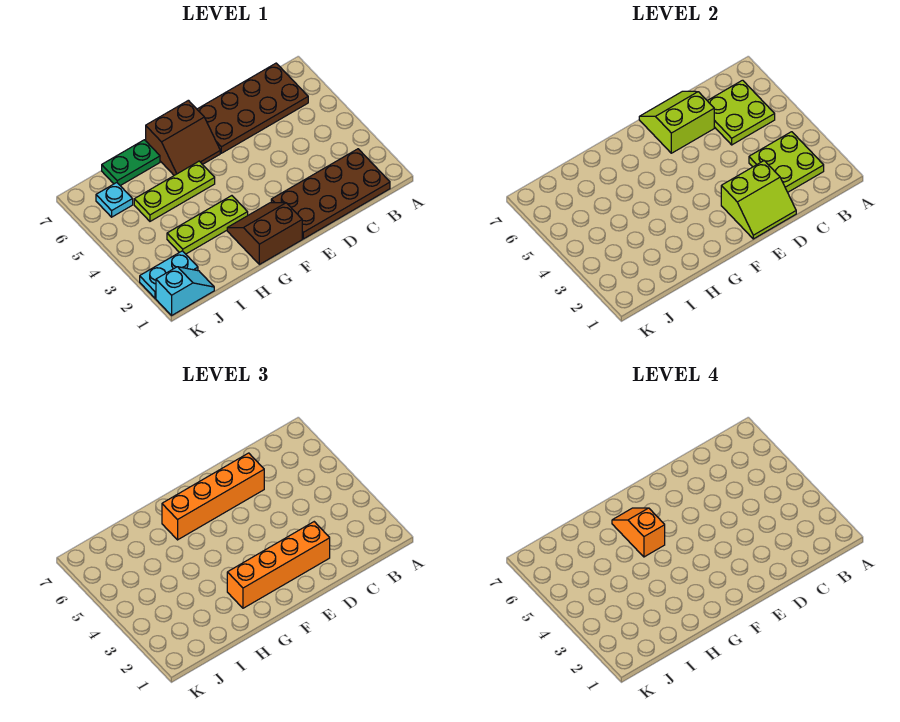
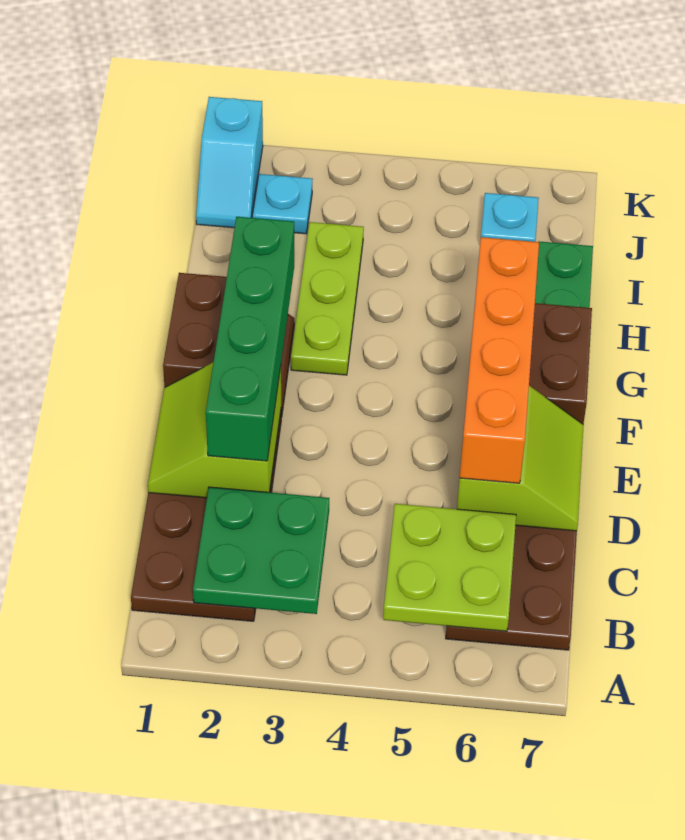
lime 2x2 plate [749,132,824,192] -> green 2x2 plate [193,487,329,614]
orange 1x4 brick [227,522,330,608] -> green 1x4 brick [206,217,294,461]
lime 1x3 plate [134,161,215,221] -> none
orange 1x2 slope [612,508,665,557] -> none
cyan 1x2 plate [140,251,198,298] -> cyan 1x1 plate [253,174,313,234]

